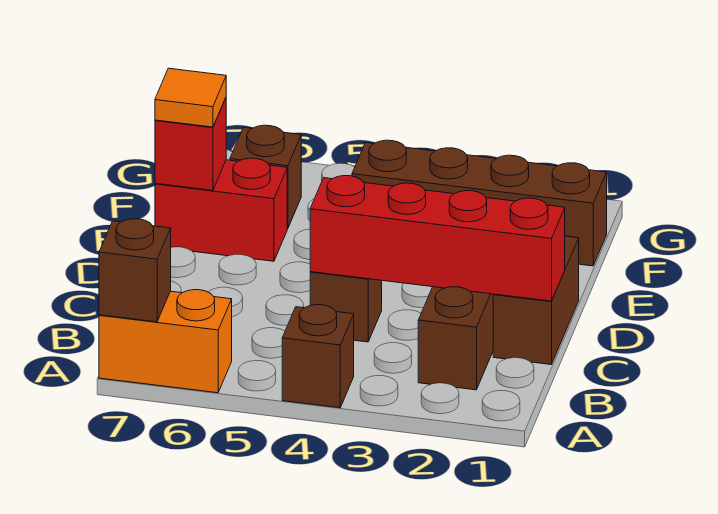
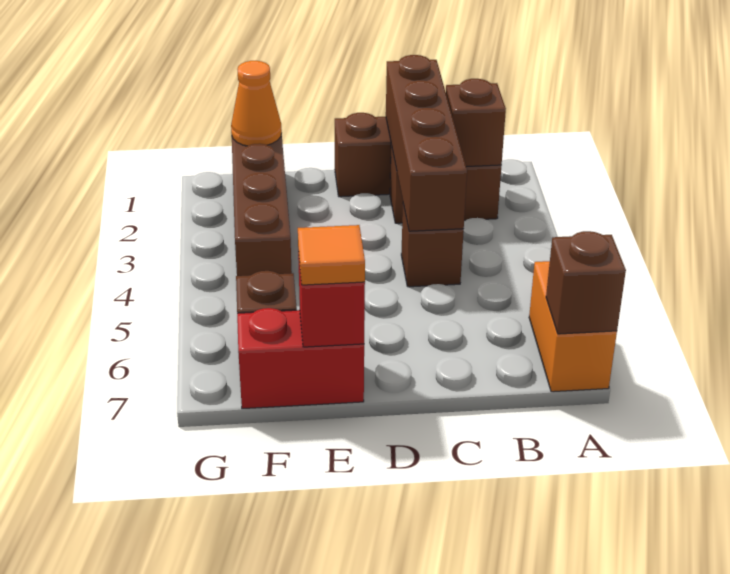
brown 1x1 brick [282,305,354,408] -> brown 1x1 brick moved to [446,79,506,167]
red 1x4 brick [310,176,565,301] -> brown 1x4 brick [386,55,467,231]
red 1x2 brick [155,158,287,261] -> red 1x2 brick turned to [237,308,364,409]
none -> orange 1x1 cone [231,61,282,146]

